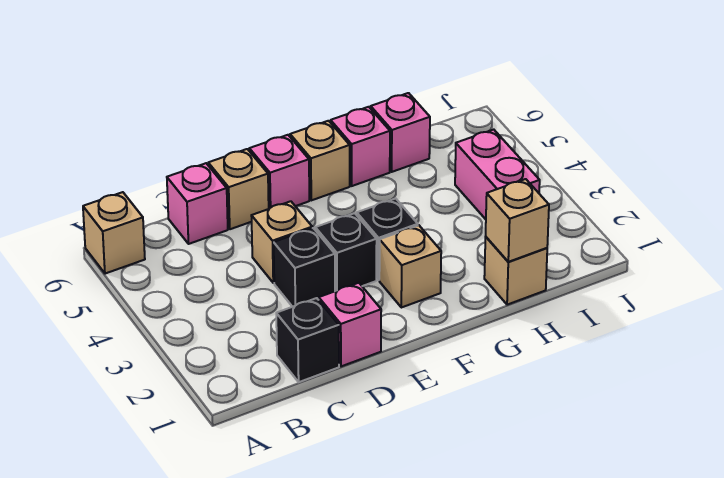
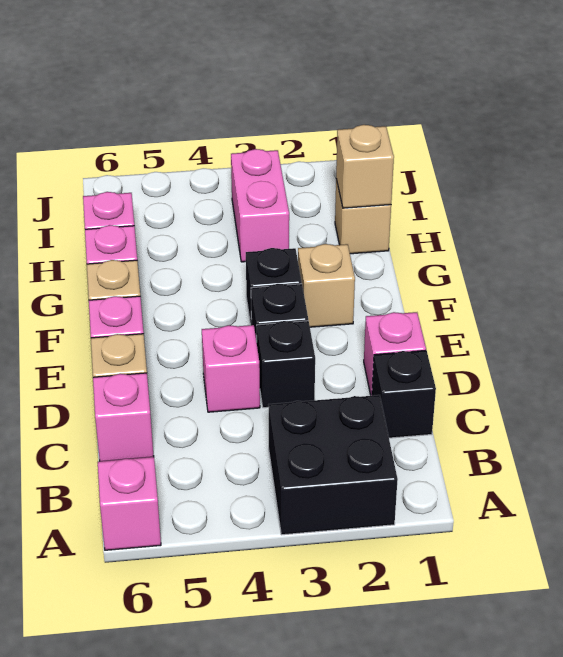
none -> black 2x2 brick [269,395,398,535]
tan 1x1 brick [83,192,145,274] -> pink 1x1 brick [98,457,161,550]
tan 1x1 brick [251,201,312,283] -> pink 1x1 brick [202,325,260,412]
pink 1x2 brick [455,129,540,219] -> pink 1x2 brick turned to [231,149,289,262]

